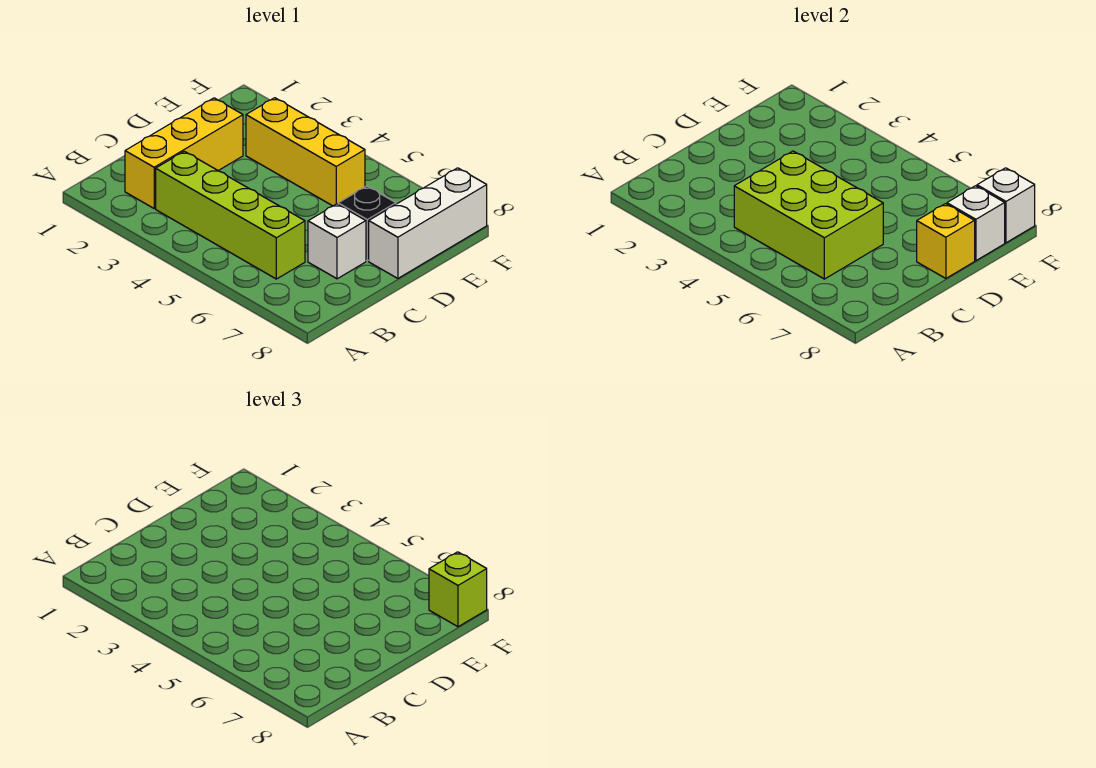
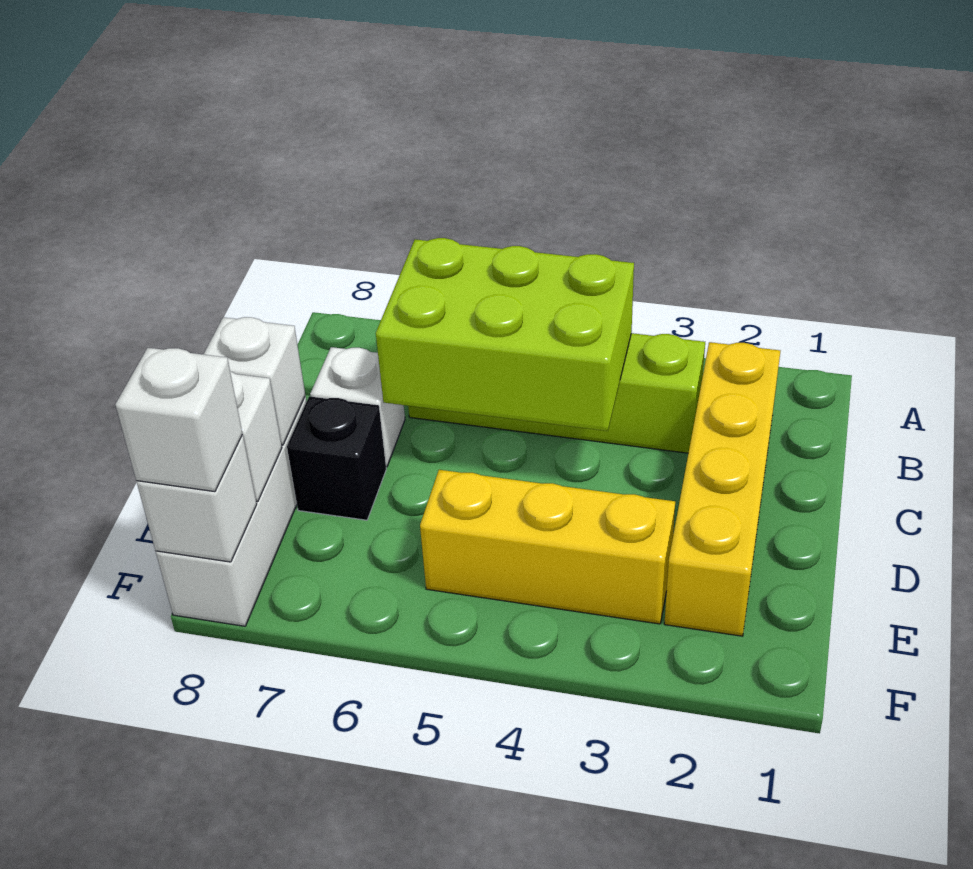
yellow 1x3 brick [125,98,243,208] -> yellow 1x4 brick [664,342,780,636]
yellow 1x1 brick [917,204,975,278] -> white 1x1 brick [203,317,305,445]
lime 1x1 brick [429,552,487,627] -> white 1x1 brick [115,348,243,492]

